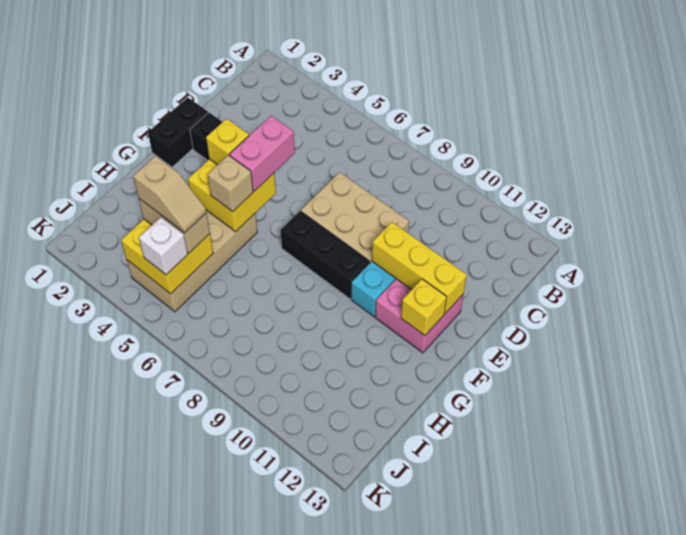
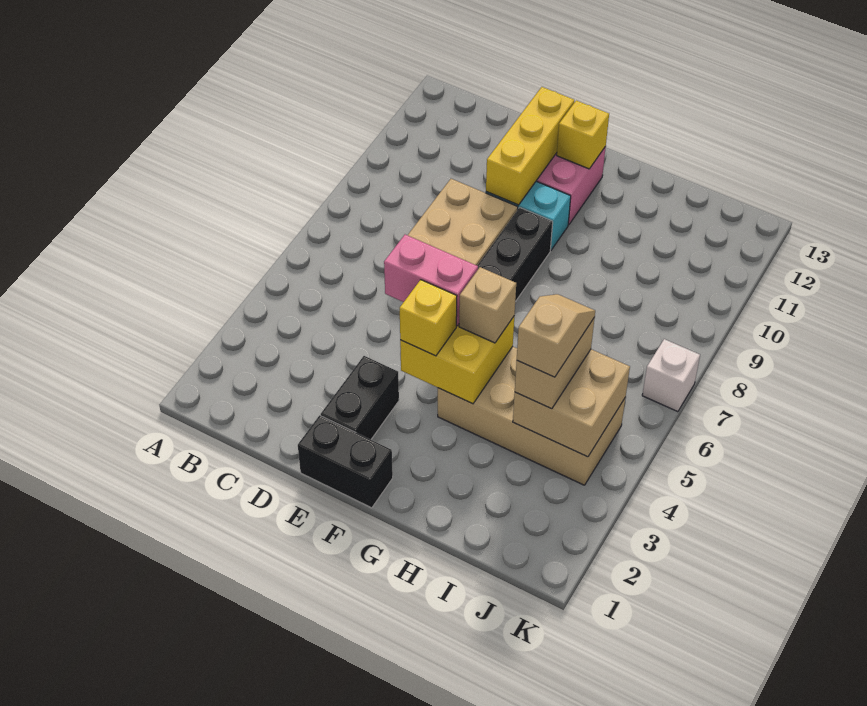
yellow 2x2 brick [121,219,213,294] -> tan 2x2 brick [513,349,630,457]
white 1x1 brick [139,217,188,275] -> white 1x1 brick moved to [642,339,700,412]

